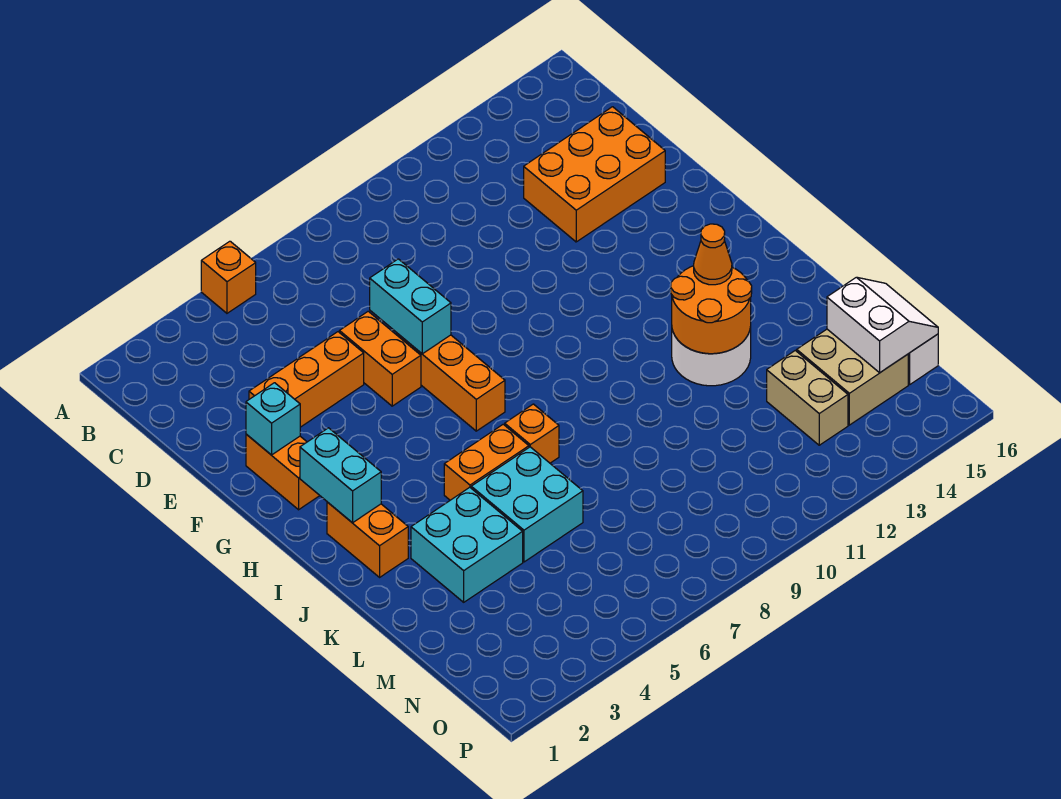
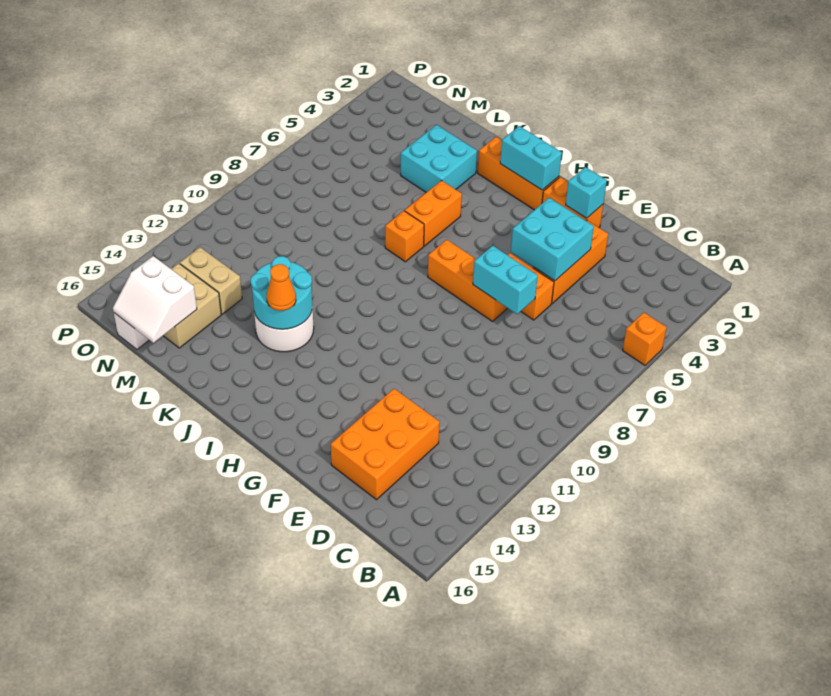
orange 1x2 brick [327,502,408,577] -> orange 1x3 brick [478,137,559,210]
orange 2x2 round brick [671,266,752,354] -> cyan 2x2 round brick [251,256,312,329]
cyan 2x2 brick [471,447,583,562] -> cyan 2x2 brick moved to [511,198,594,281]

